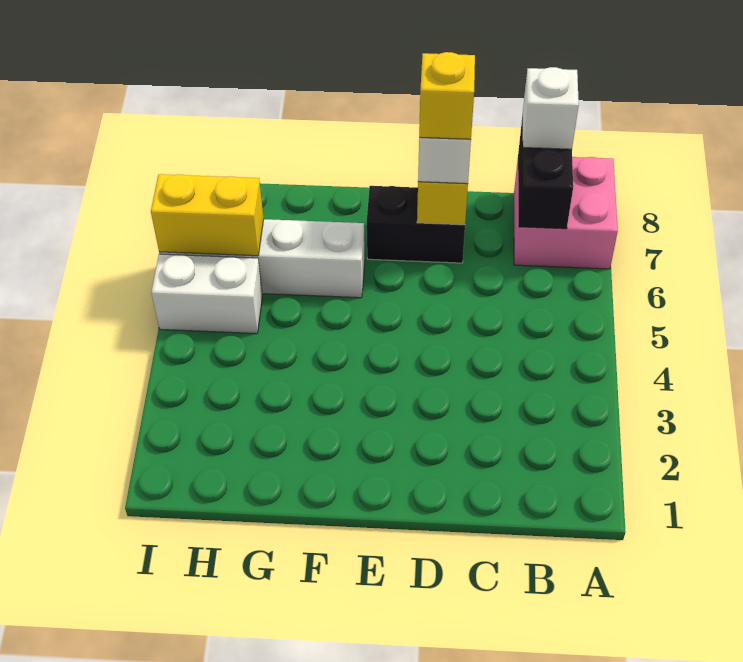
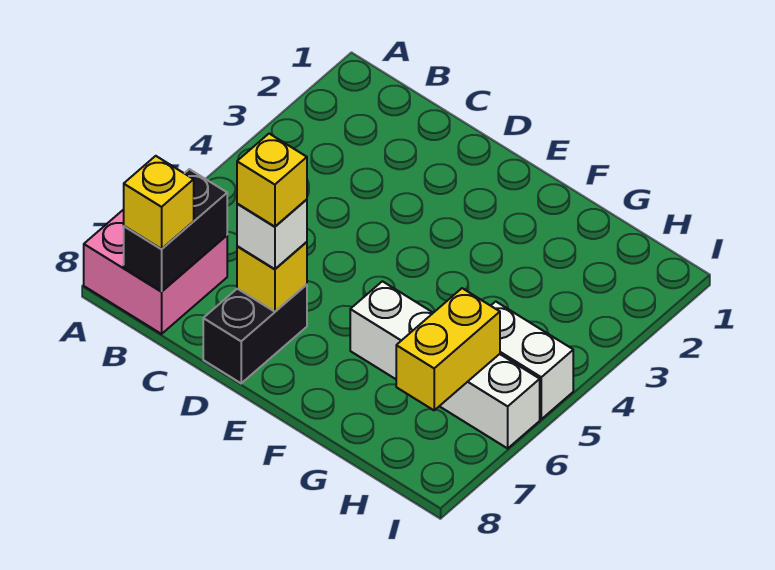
white 1x1 brick [523,67,579,149] -> yellow 1x1 brick [124,156,194,249]
black 1x2 brick [367,186,465,263] -> black 1x2 brick turned to [203,284,307,383]
yellow 1x2 brick [151,174,264,256] -> yellow 1x2 brick turned to [396,288,500,410]

